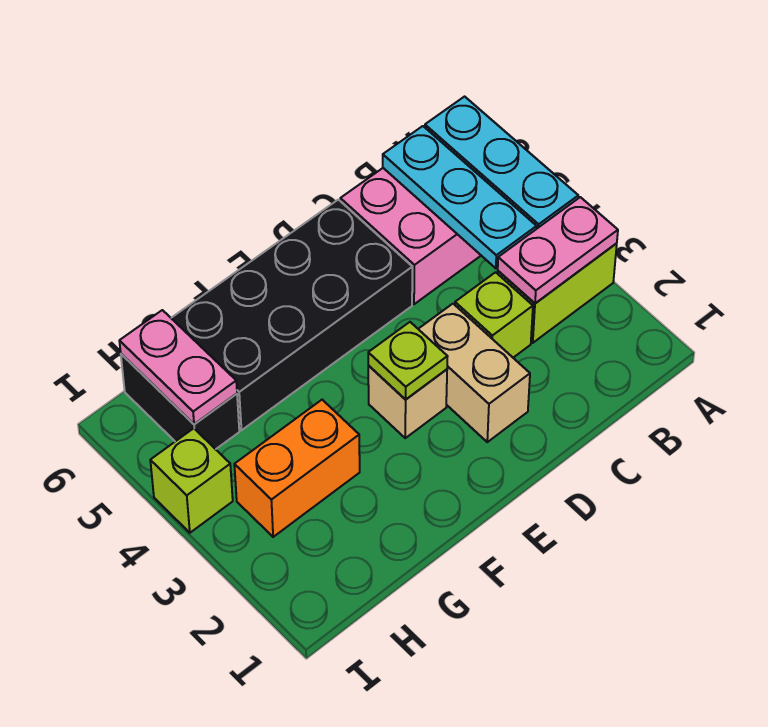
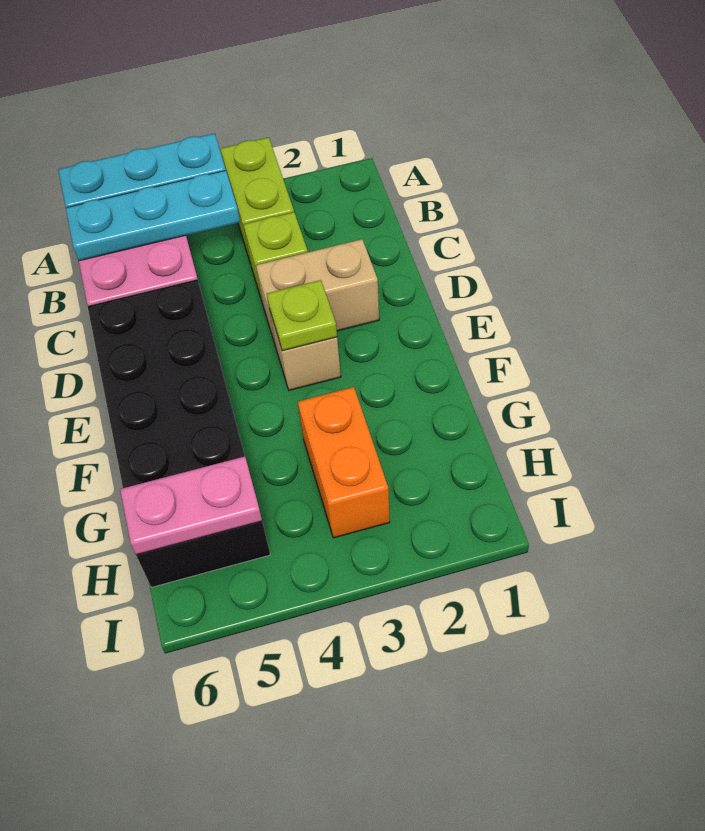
pink 1x2 plate [498,197,618,303] -> none
lime 1x1 brick [150,428,233,533] -> none

